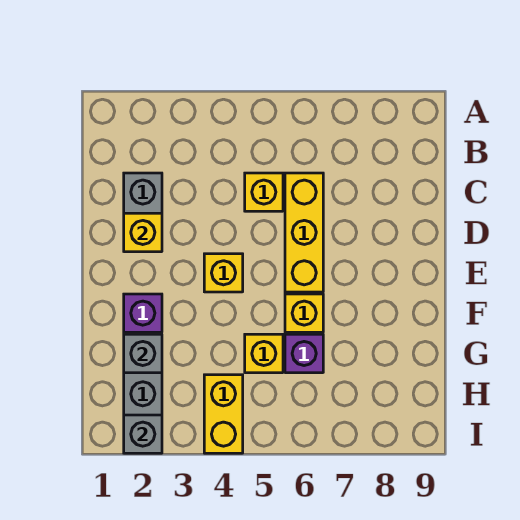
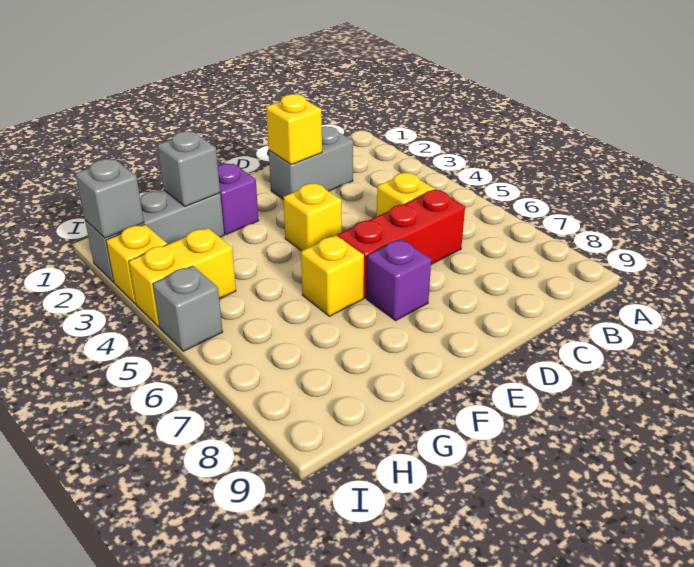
yellow 1x3 brick [285,173,323,292] -> red 1x3 brick [338,190,465,298]
yellow 1x1 brick [245,334,283,373] -> yellow 1x1 brick moved to [106,224,167,304]
purple 1x1 brick [285,334,323,373] -> purple 1x1 brick moved to [367,239,431,321]
none -> grey 1x1 brick [153,266,223,351]

